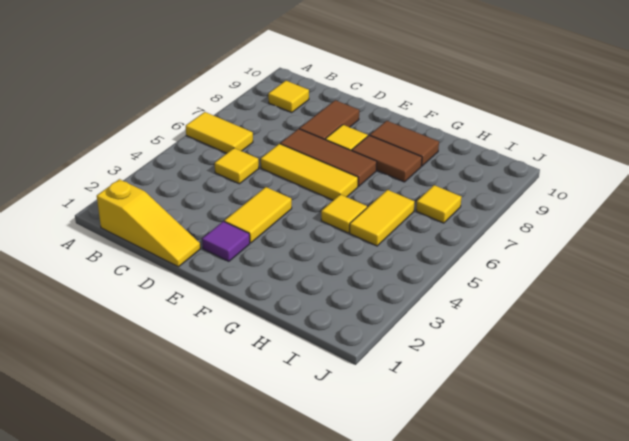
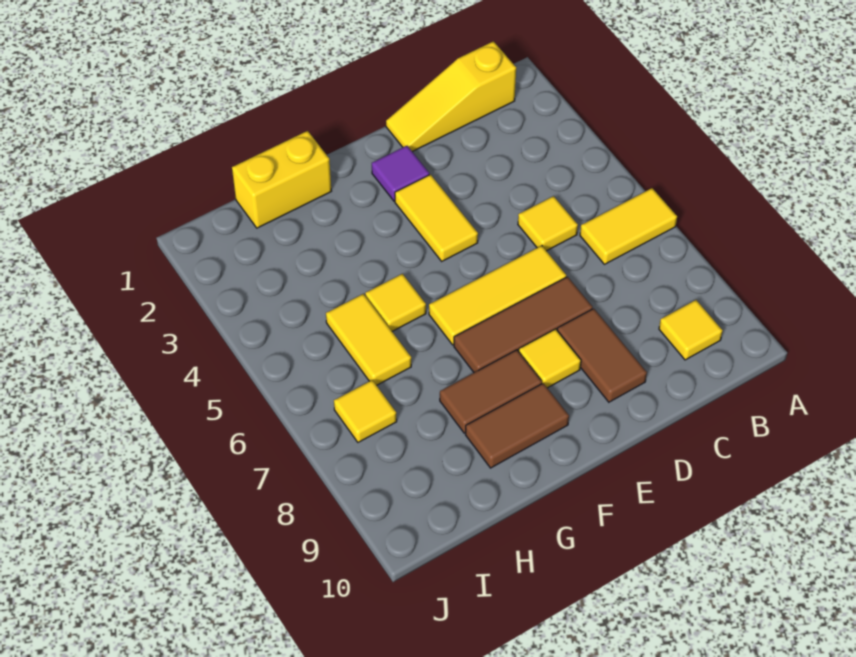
none -> yellow 1x2 brick [232,131,331,228]

